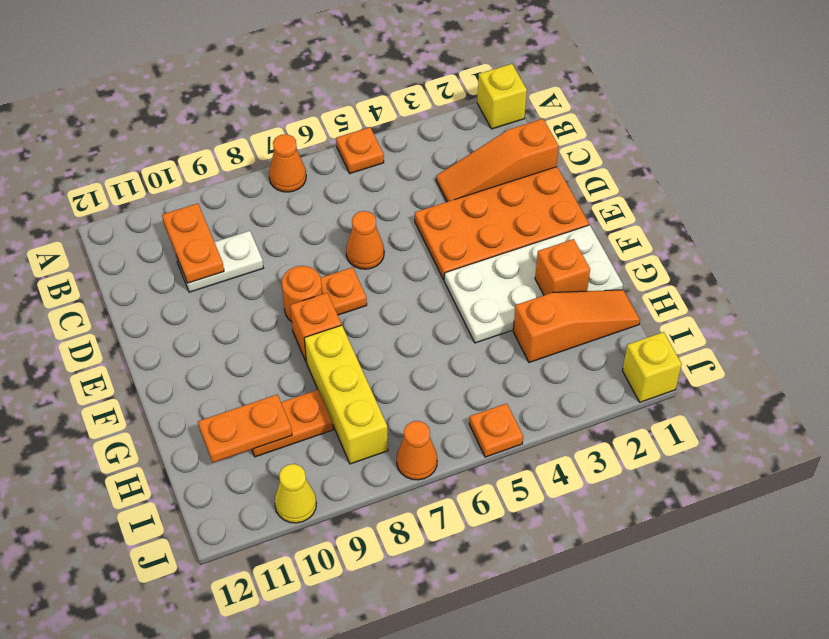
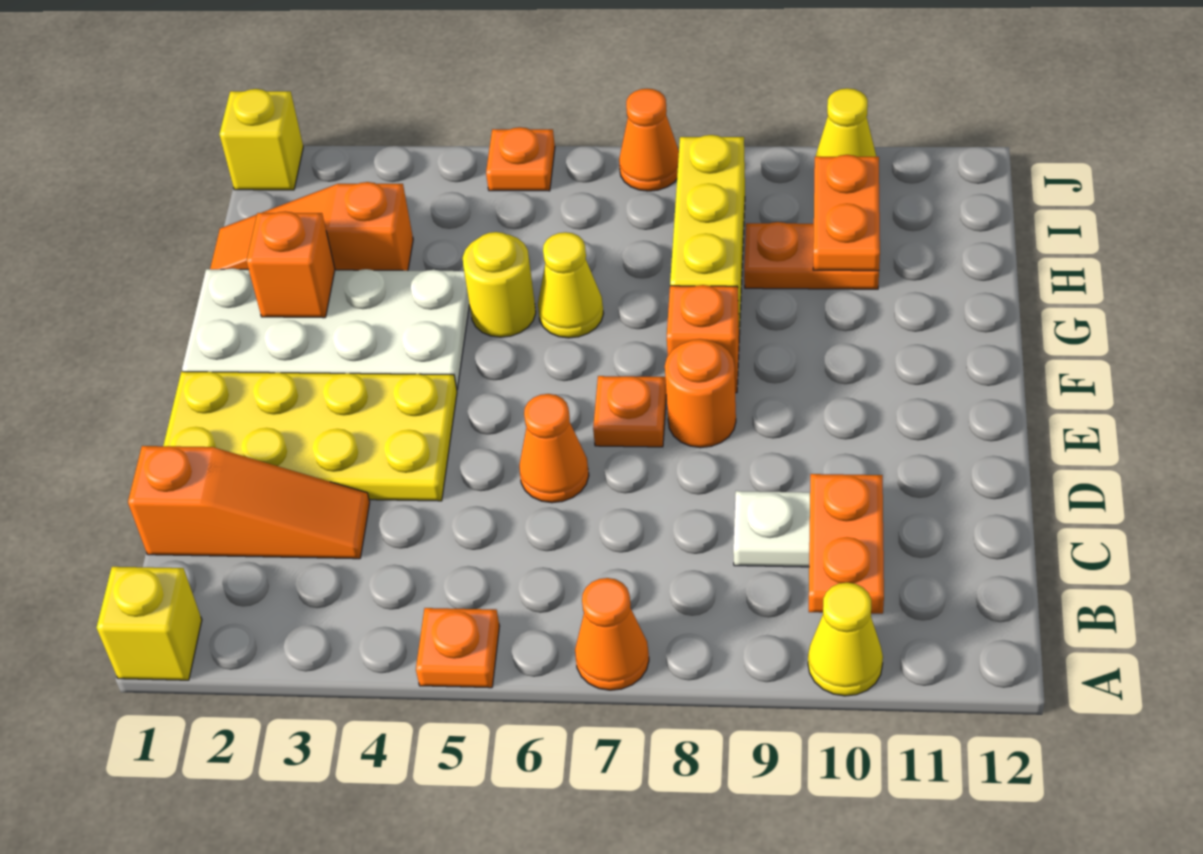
none -> yellow 1x1 cone [808,583,883,696]
orange 2x4 plate [415,167,589,280] -> yellow 2x4 plate [163,372,457,501]
none -> yellow 1x1 round brick [463,232,536,337]
none -> yellow 1x1 cone [538,232,604,338]
orange 1x2 plate [198,395,292,463] -> orange 1x2 plate turned to [813,155,880,271]

